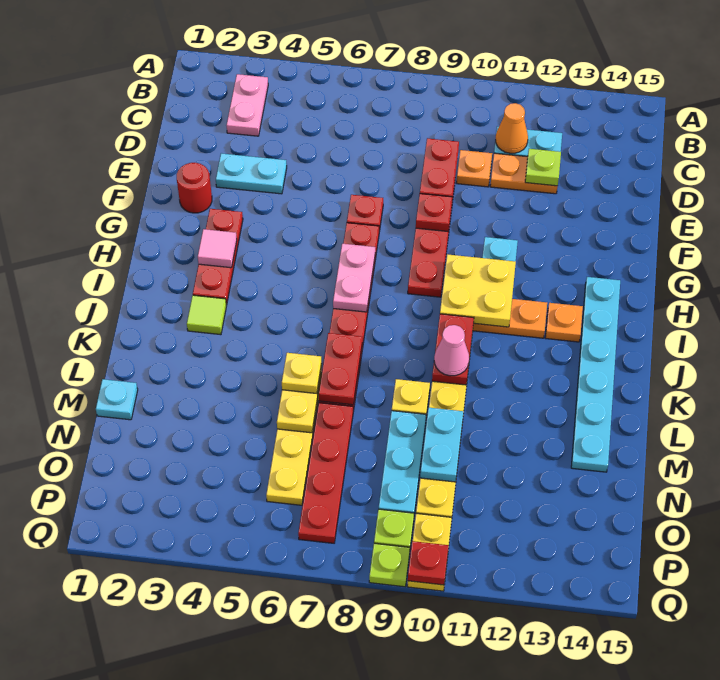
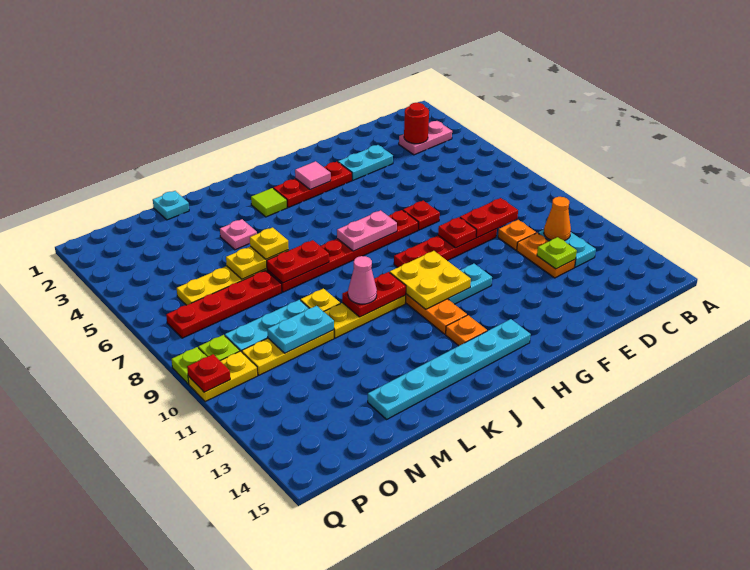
cyan 1x2 plate [216,153,287,194] -> cyan 1x2 plate turned to [338,145,393,180]
red 1x1 round brick [177,163,212,213] -> red 1x1 round brick moved to [404,103,429,144]
none -> pink 1x1 plate [220,219,257,250]

